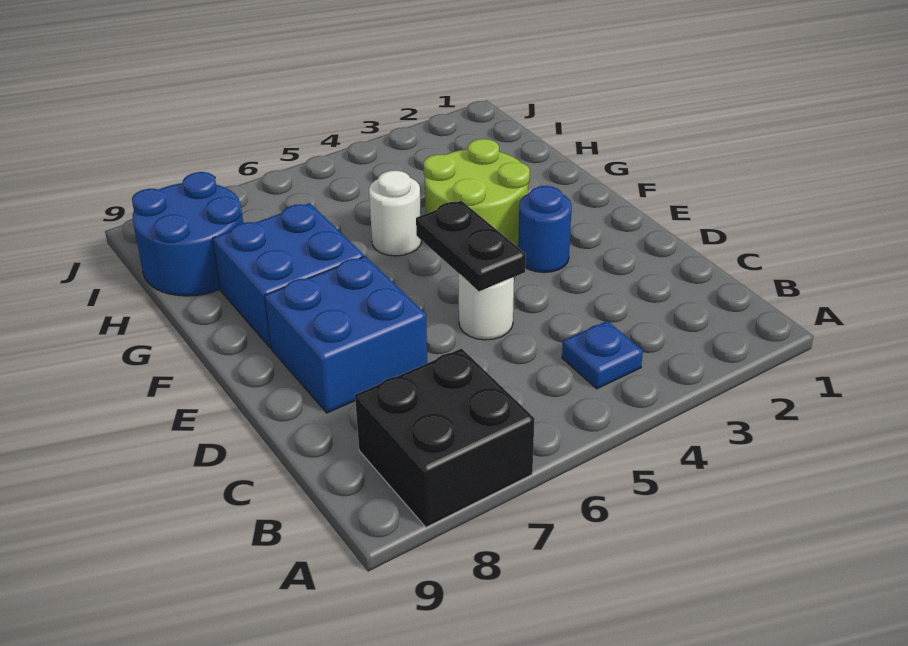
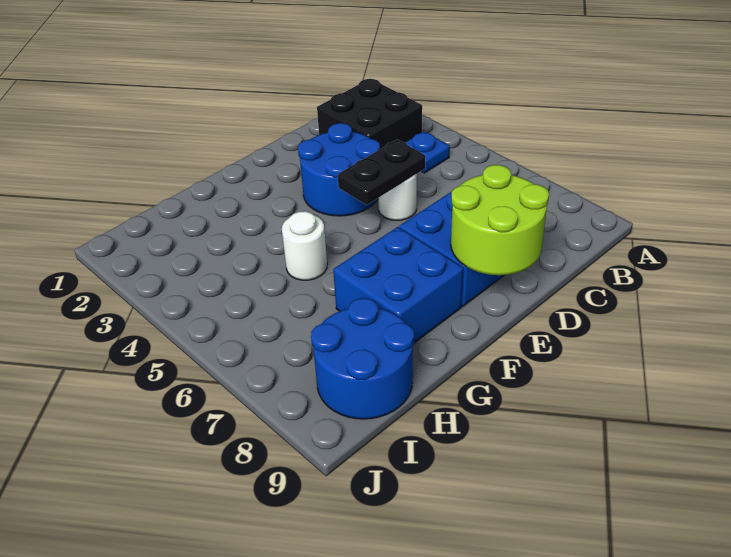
black 2x2 brick [355,348,535,527] -> black 2x2 brick moved to [317,79,422,149]
blue 1x1 round brick [518,186,572,273] -> blue 2x2 round brick [298,123,380,216]
lime 2x2 round brick [423,139,530,246] -> lime 2x2 round brick moved to [451,165,549,275]

